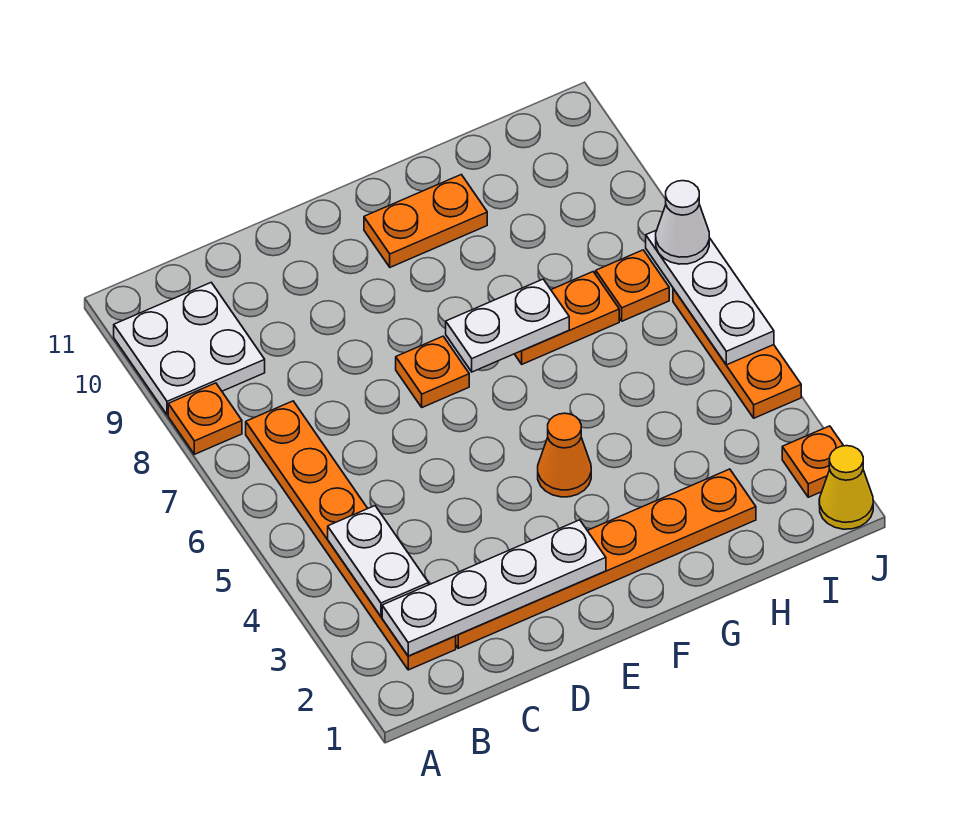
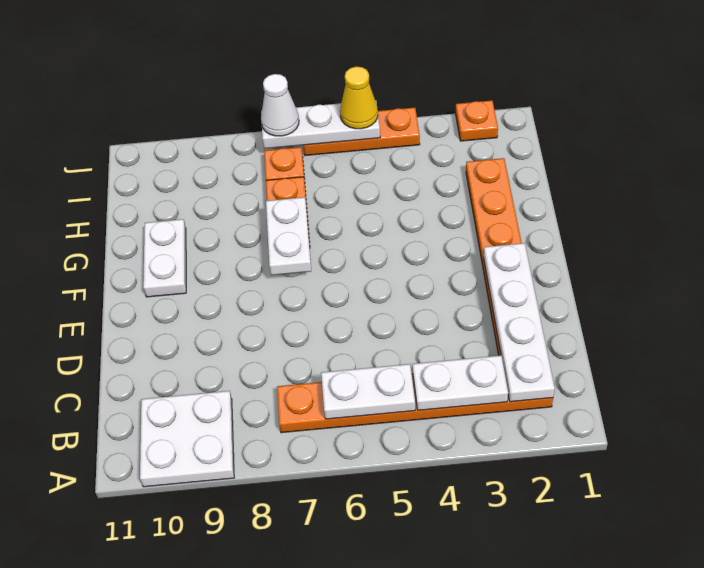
orange 1x1 plate [168,383,242,454] -> none
none -> white 1x2 plate [321,364,415,419]
orange 1x1 plate [396,336,469,407] -> none
orange 1x1 cone [538,413,591,497] -> none
orange 1x2 plate [364,175,487,267] -> white 1x2 plate [143,219,186,297]
yellow 1x1 cone [819,446,873,529] -> yellow 1x1 cone moved to [340,67,378,129]

